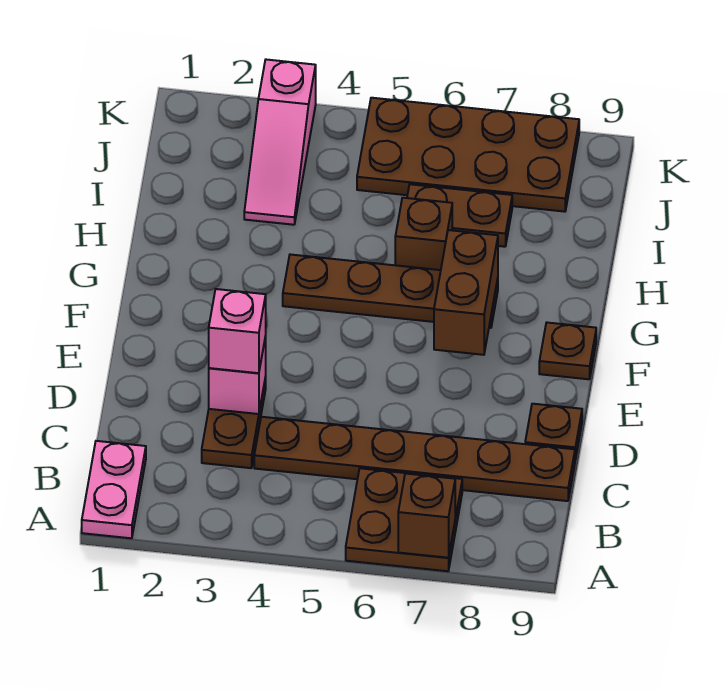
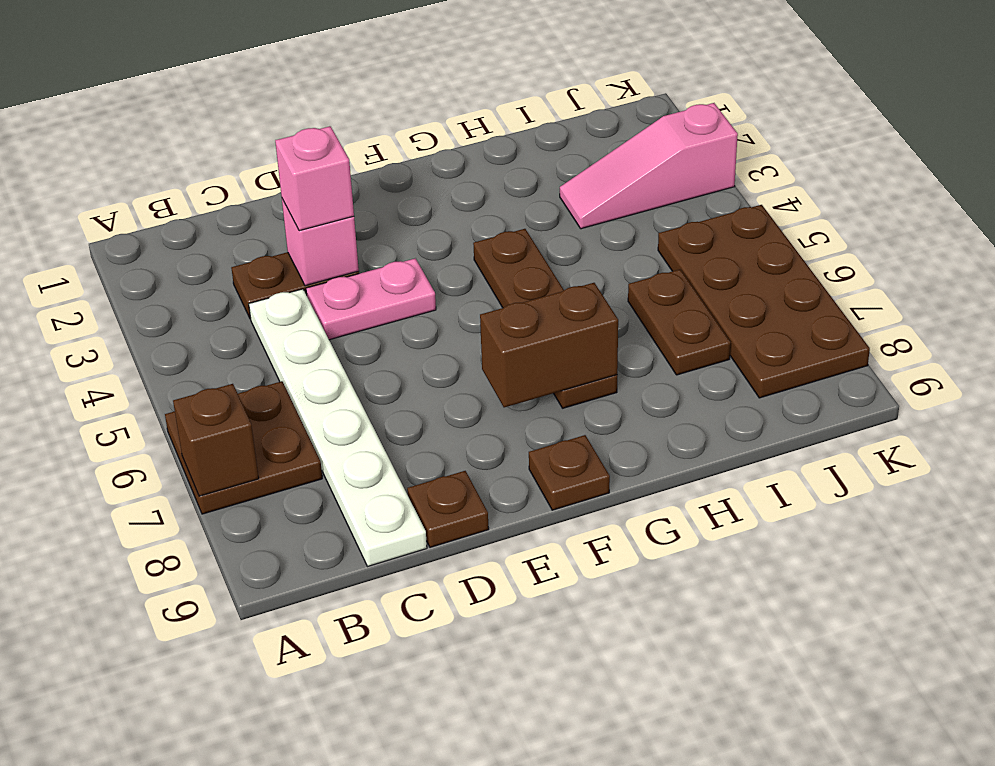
pink 1x2 plate [82,441,146,538] -> pink 1x2 plate moved to [306,258,436,340]
brown 1x6 plate [254,417,575,501] -> white 1x6 plate [249,289,427,566]
brown 1x1 brick [395,198,452,270] -> none

